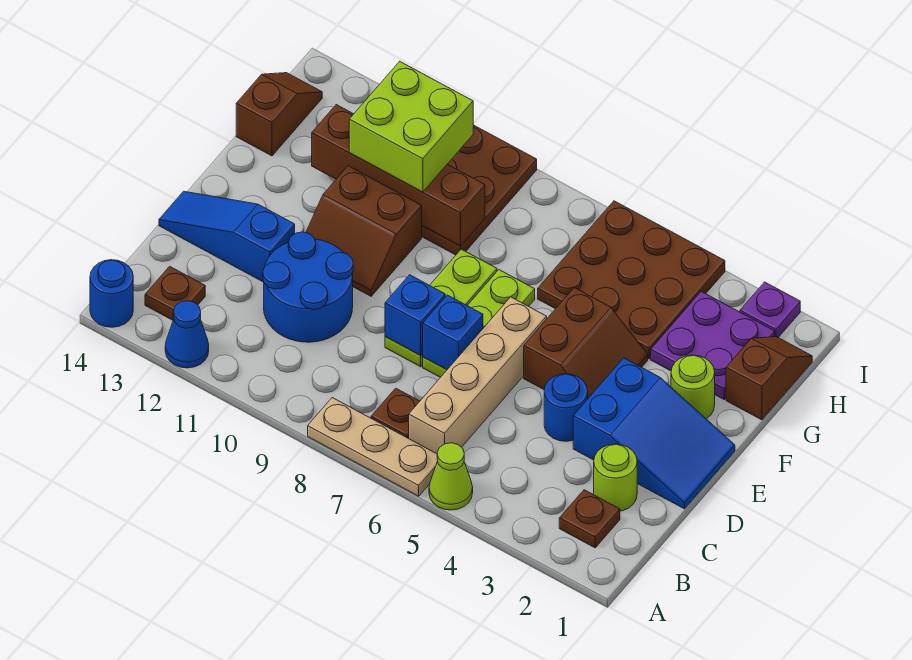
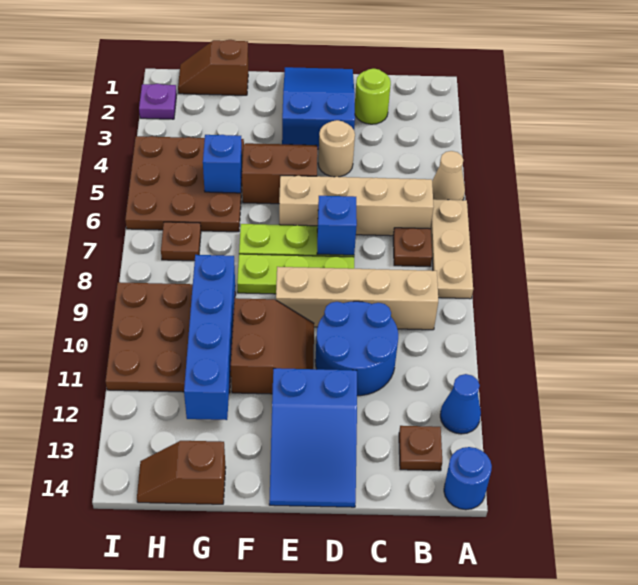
lime 1x1 cone [429,443,473,510] -> tan 1x1 cone [432,151,465,200]
brown 1x1 plate [559,490,620,548] -> brown 1x1 plate moved to [161,222,201,261]
none -> tan 1x4 brick [276,267,438,330]
blue 1x1 round brick [544,374,588,441] -> tan 1x1 round brick [318,120,355,177]
blue 1x1 brick [385,275,445,355] -> blue 1x1 brick moved to [203,135,242,193]
blue 1x3 slope [159,191,295,282] -> blue 2x3 slope [269,368,357,507]
lime 1x1 round brick [671,355,715,419] -> none
purple 2x2 plate [651,292,775,399] -> none
brown 1x4 brick [312,105,485,246] -> blue 1x4 brick [184,255,235,420]
lime 2x2 brick [349,61,473,192] -> none

